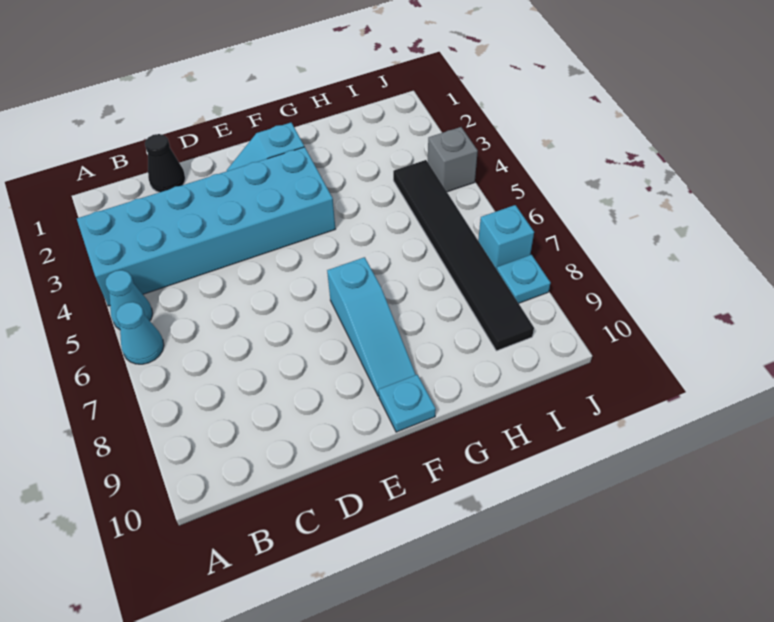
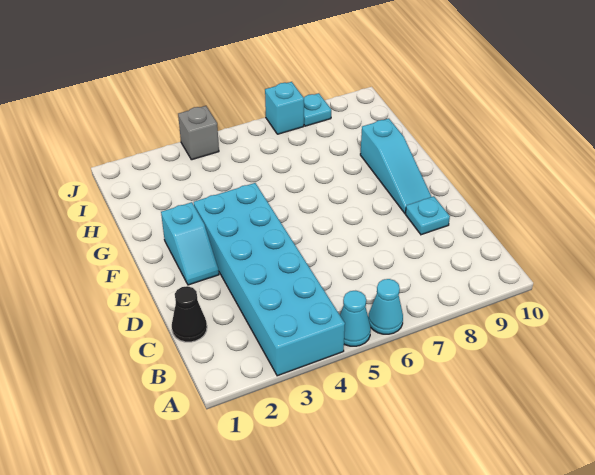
cyan 1x3 slope [327,257,416,396] -> cyan 1x3 slope turned to [360,119,431,213]
cyan 1x1 plate [379,375,436,432] -> cyan 1x1 plate moved to [405,196,450,235]
black 1x6 tile [393,160,534,351] -> none

